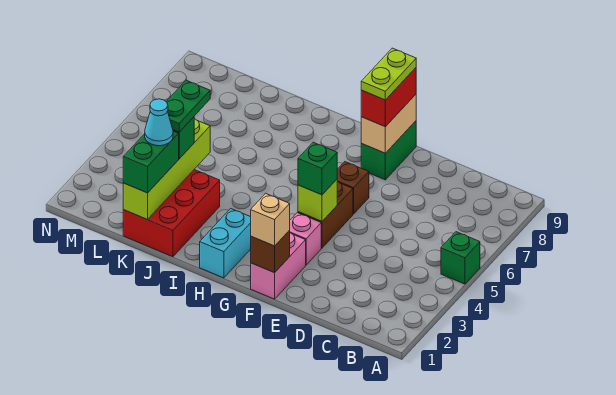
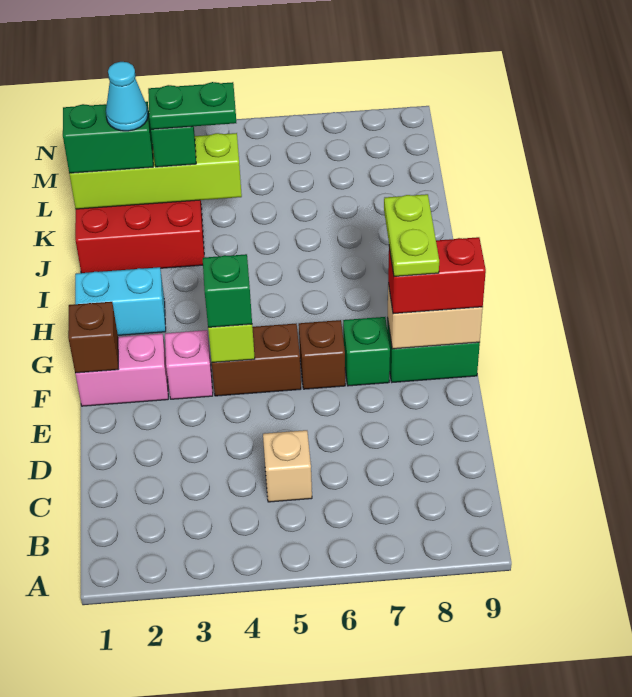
green 1x1 brick [441,232,480,284] -> green 1x1 brick moved to [343,317,390,386]
tan 1x1 brick [251,193,290,246] -> tan 1x1 brick moved to [263,430,312,502]
lime 1x2 plate [361,48,416,100] -> lime 1x2 plate turned to [384,194,439,277]

